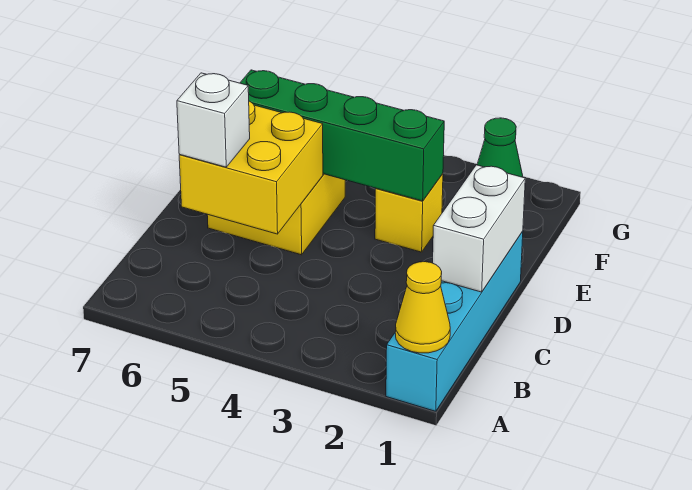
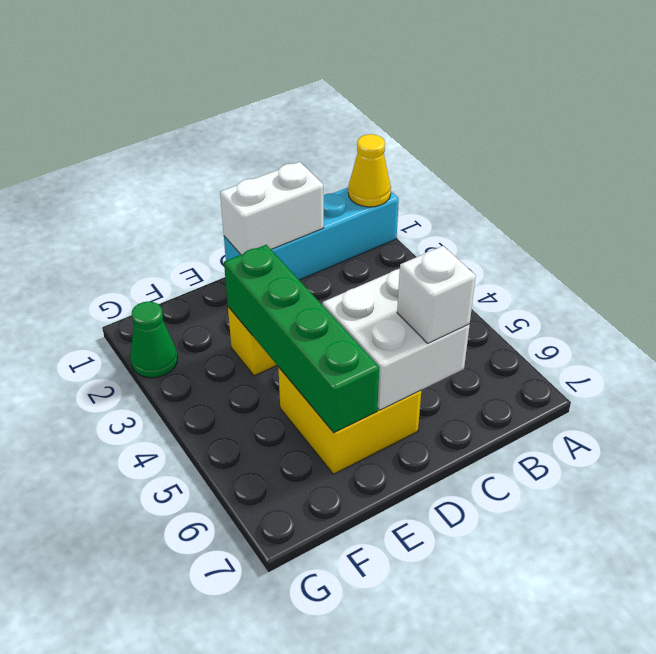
yellow 2x2 brick [179,101,323,234] -> white 2x2 brick [322,269,470,410]

